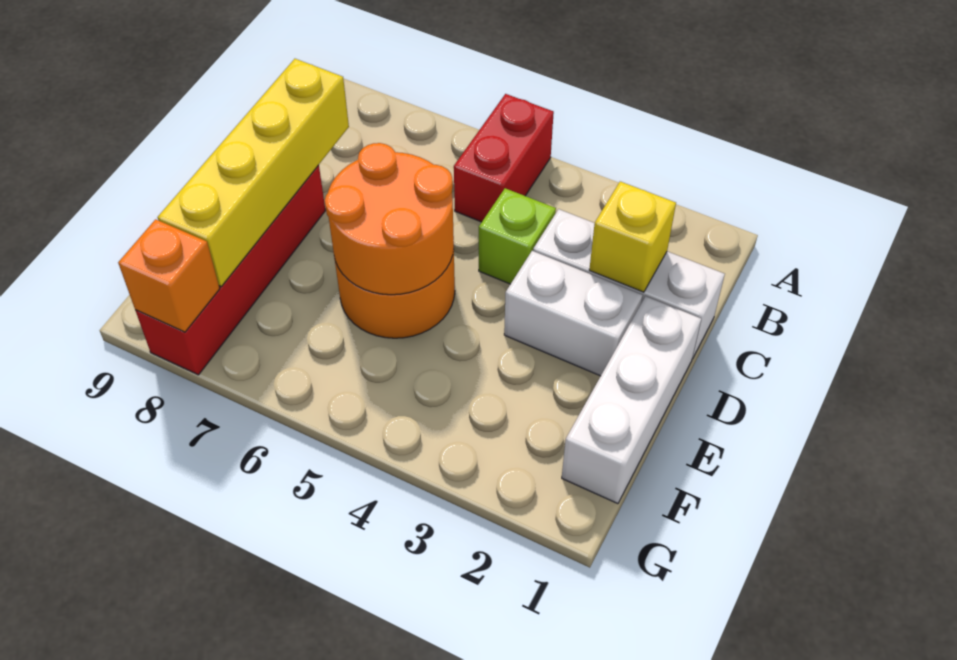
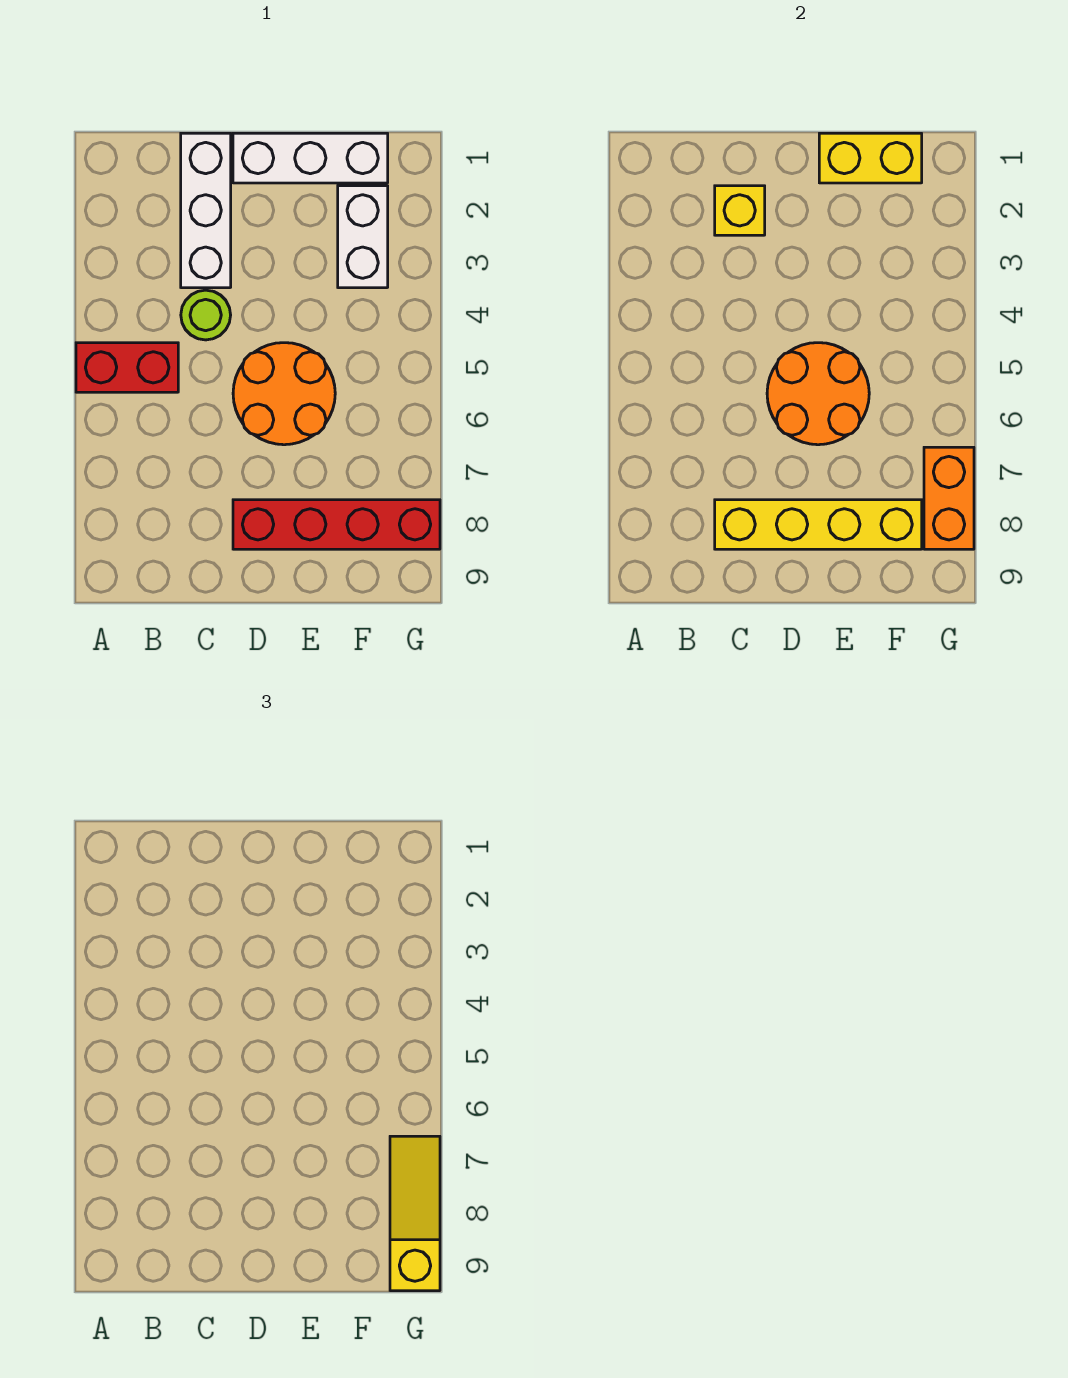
lime 1x1 brick [479,188,556,284] -> lime 1x1 round brick [181,290,231,340]
white 1x2 brick [504,251,643,376] -> white 1x2 brick moved to [338,186,388,288]
none -> yellow 1x2 brick [819,133,922,183]
none -> yellow 1x3 slope [390,1136,440,1291]
orange 1x1 brick [118,219,220,332] -> orange 1x2 brick [924,447,974,549]

